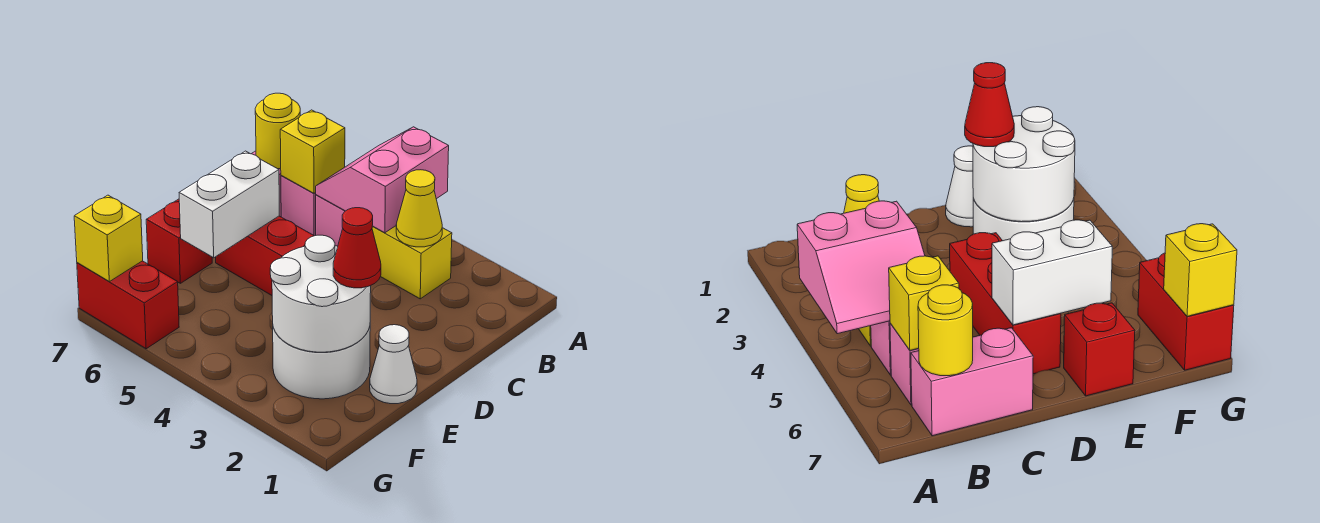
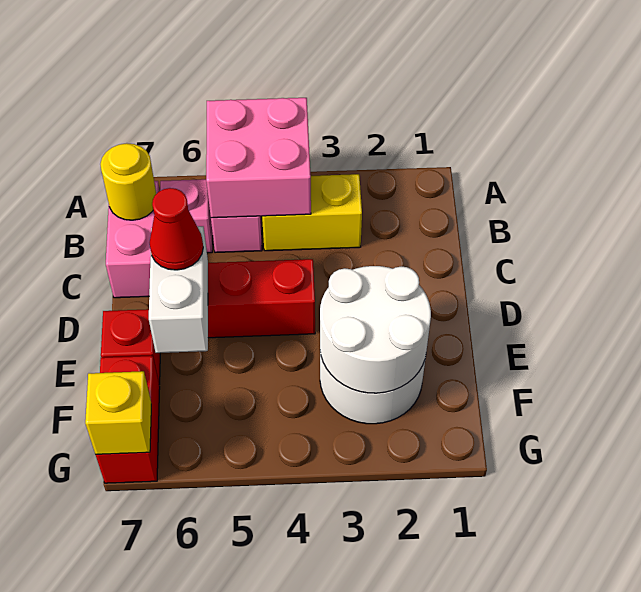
pink 2x2 slope [316,127,449,233] -> pink 2x2 brick [206,98,311,218]
yellow 1x1 cone [396,170,442,247] -> none
yellow 1x1 brick [280,110,345,193] -> none
white 1x1 cone [370,325,417,404] -> none
red 1x1 cone [333,208,381,288] -> red 1x1 cone moved to [150,188,203,270]
red 1x2 brick [77,261,179,349] -> red 1x2 brick turned to [96,356,160,483]

